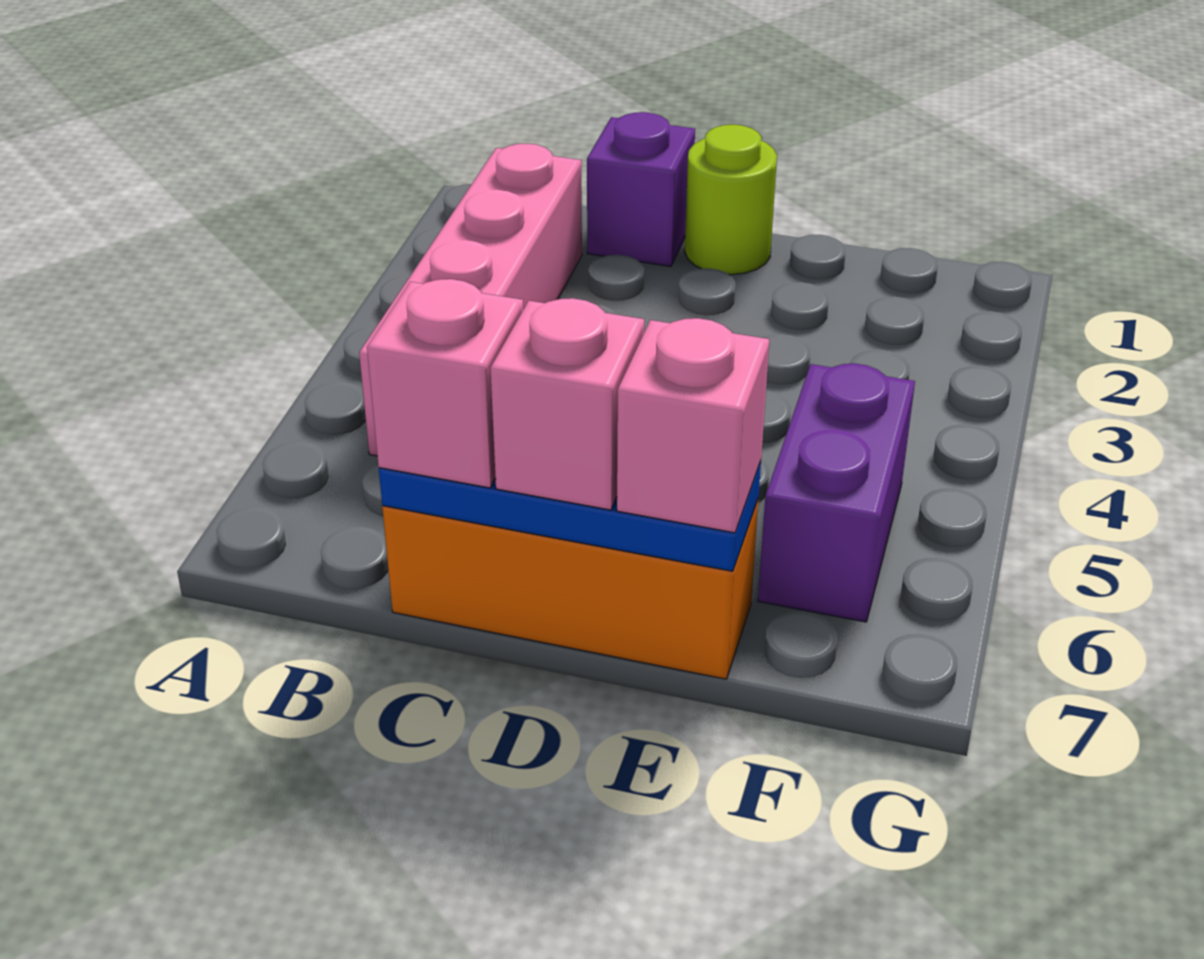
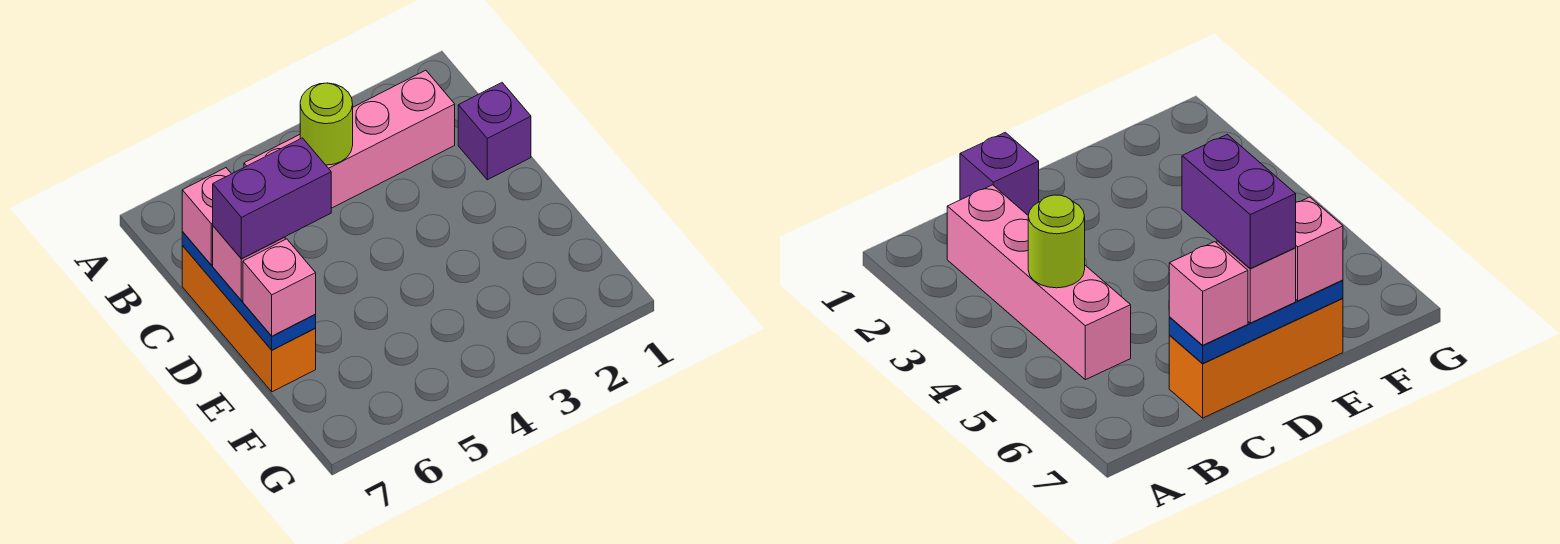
lime 1x1 round brick [685,125,777,275] -> lime 1x1 round brick moved to [300,83,353,165]
purple 1x2 brick [758,364,915,622] -> purple 1x2 brick moved to [213,138,331,259]

